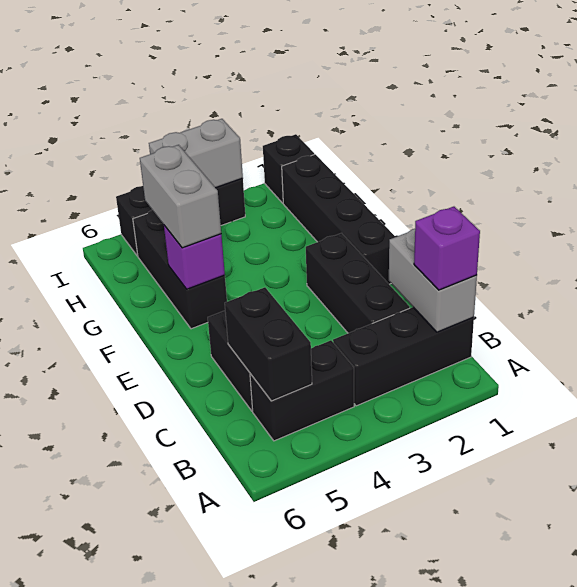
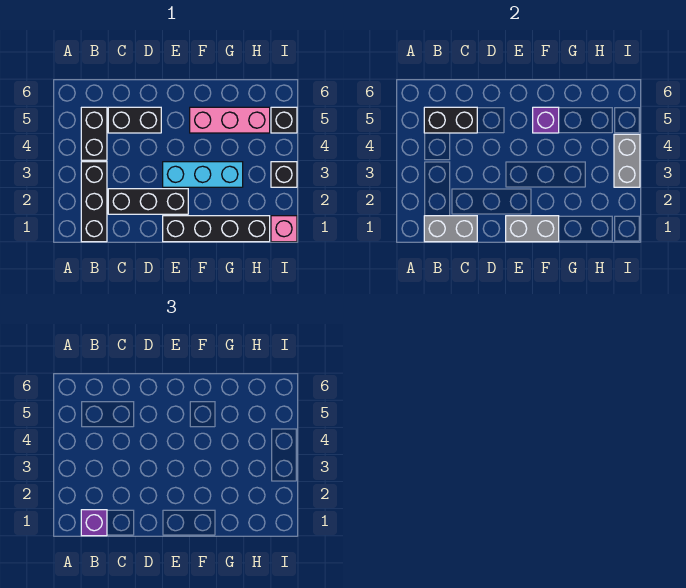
none -> cyan 1x3 brick [163,162,243,187]
black 1x3 brick [133,210,227,329] -> pink 1x3 brick [190,107,270,133]
grey 1x2 brick [140,145,221,248] -> grey 1x2 brick moved to [506,216,559,242]
black 1x1 brick [263,134,315,203] -> pink 1x1 brick [271,216,297,242]

